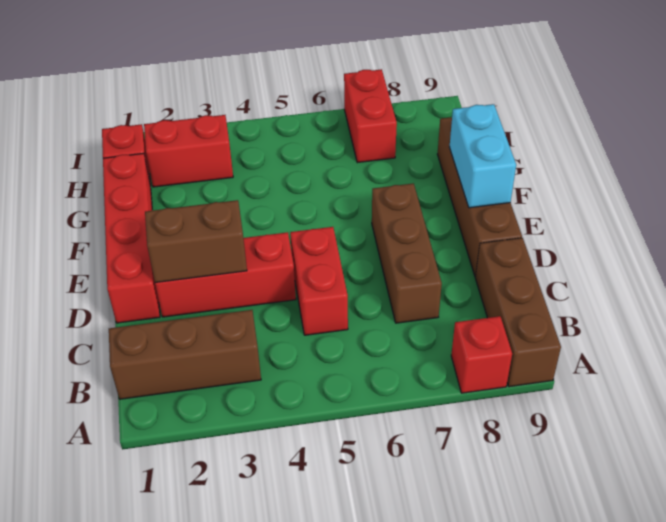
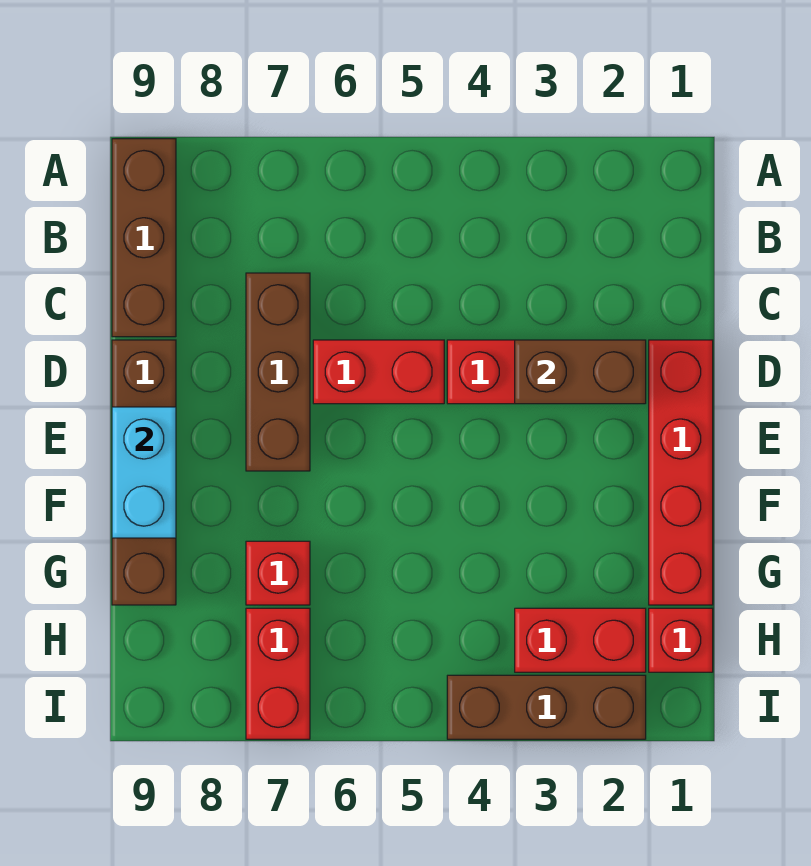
red 1x1 brick [451,316,512,393] -> red 1x1 brick moved to [246,541,310,605]
brown 1x3 brick [109,310,261,399] -> brown 1x3 brick moved to [447,675,646,739]
red 1x2 brick [290,227,348,335] -> red 1x2 brick turned to [313,340,444,404]

